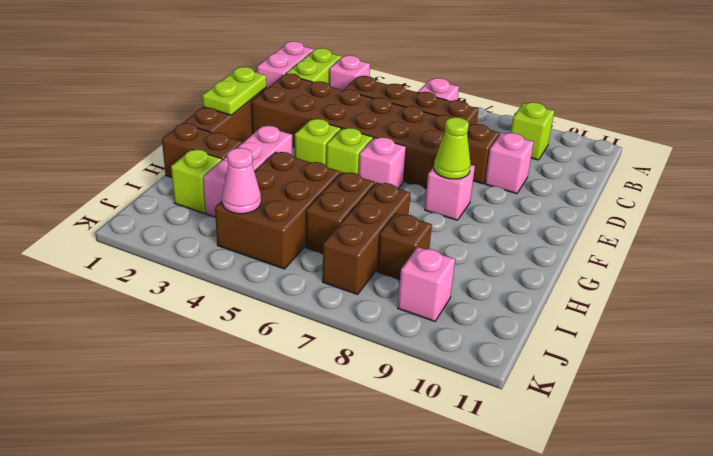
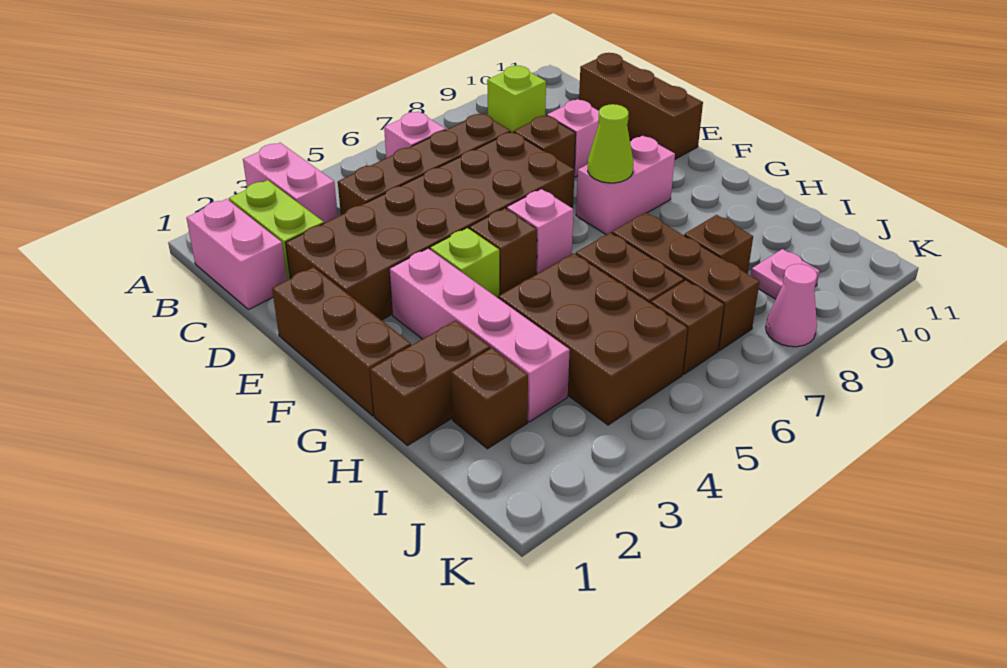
pink 1x1 brick [329,55,370,90] -> pink 1x2 brick [243,143,338,223]
none -> brown 1x3 brick [579,53,703,159]
lime 1x2 plate [202,67,267,115] -> none
lime 1x1 brick [326,128,373,174] -> brown 1x1 brick [469,208,537,295]
pink 1x1 brick [425,165,475,220] -> pink 1x2 brick [576,136,675,235]
pink 1x3 brick [203,126,292,217] -> pink 1x4 brick [389,248,570,422]
lime 1x1 brick [171,149,222,213] -> brown 1x1 brick [451,348,528,449]
pink 1x1 cone [222,148,261,214] -> pink 1x1 cone moved to [766,264,817,347]
none -> brown 1x1 brick [651,280,724,374]
pink 1x1 brick [398,247,455,321] -> pink 1x1 plate [751,249,820,299]

